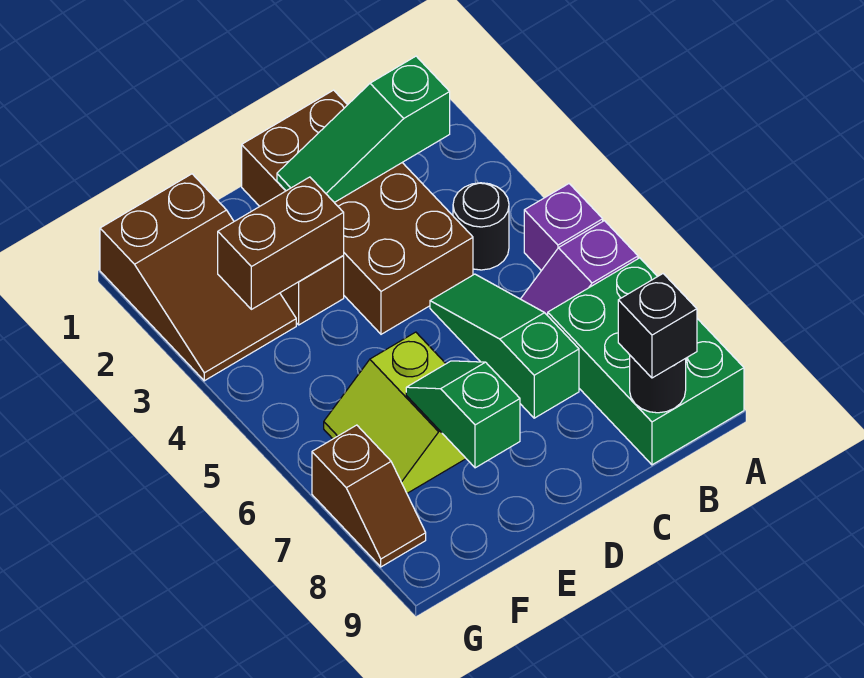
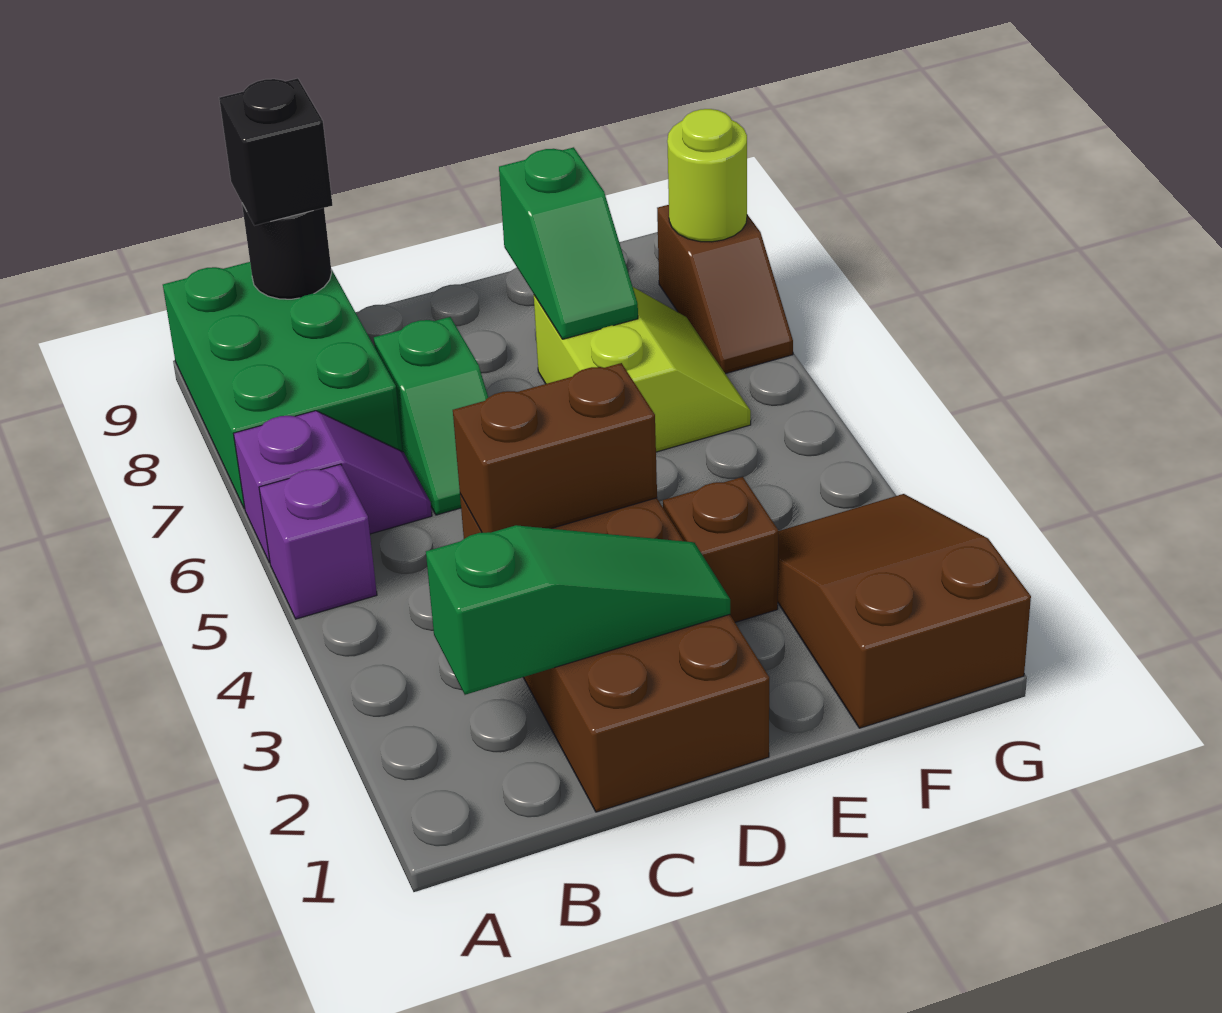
black 1x1 round brick [453,183,509,270] -> none
green 1x3 slope [430,274,579,418] -> green 1x2 slope [374,317,488,515]
brown 1x2 brick [218,177,344,309] -> brown 1x2 brick moved to [453,363,657,533]
brown 1x2 slope [312,425,426,567] -> brown 1x2 slope turned to [657,205,793,374]
none -> lime 1x1 round brick [667,109,747,242]

